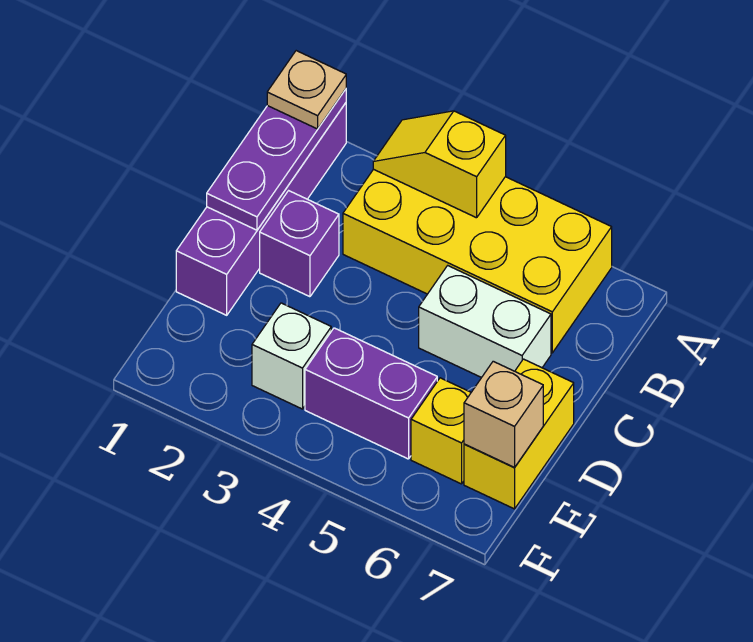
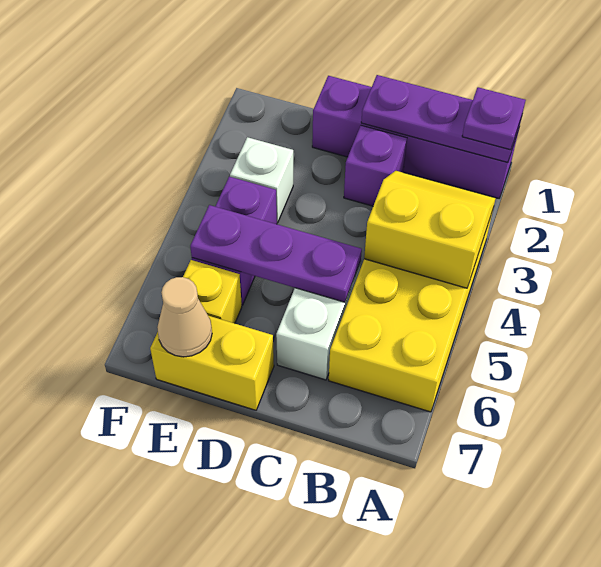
tan 1x1 plate [267,51,346,129] -> purple 1x1 plate [462,87,526,150]
yellow 1x2 slope [373,111,506,218] -> yellow 2x2 slope [364,171,496,288]
none -> purple 1x3 plate [190,205,362,302]
tan 1x1 brick [464,361,543,467] -> tan 1x1 cone [157,277,212,357]

